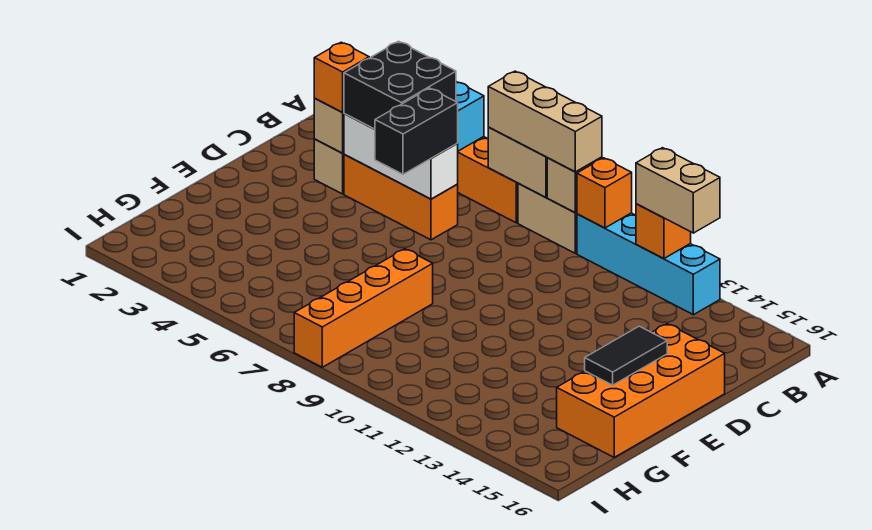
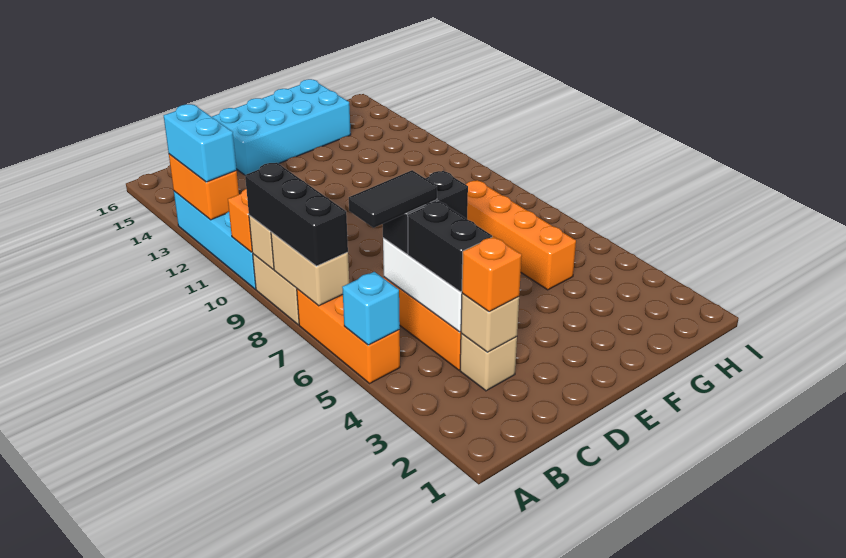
tan 1x3 brick [488,71,602,172] -> black 1x3 brick [245,163,348,266]
orange 1x1 brick [636,204,691,258] -> orange 1x2 brick [169,154,239,220]
tan 1x2 brick [636,148,720,233] -> cyan 1x2 brick [164,104,237,182]
black 2x2 brick [344,41,456,129] -> black 1x2 brick [408,201,492,292]
orange 2x4 brick [557,324,725,457] -> cyan 2x4 brick [212,79,351,175]
black 1x2 tile [585,326,667,385] -> black 1x2 tile moved to [349,170,437,228]
orange 1x4 brick [294,249,433,367] -> orange 1x4 brick turned to [466,180,576,290]

